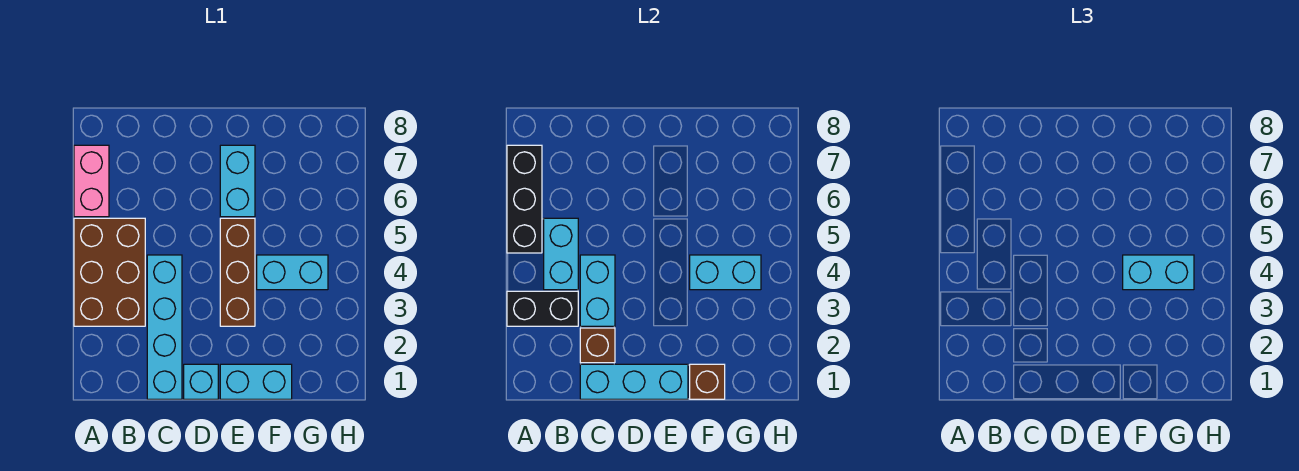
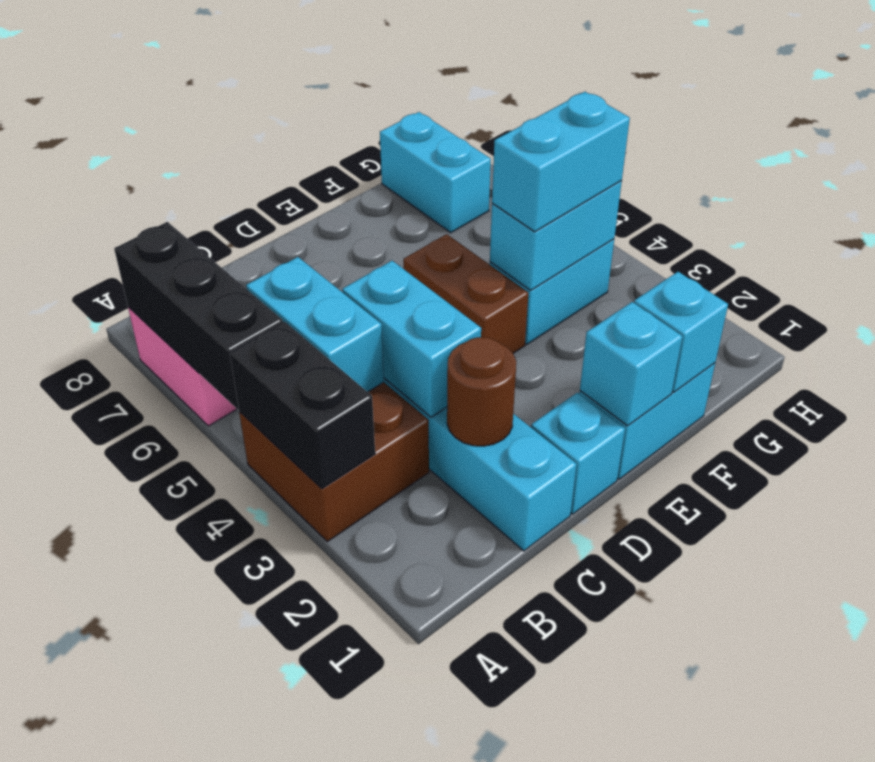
brown 2x3 brick [74,218,145,326] -> brown 2x2 brick [239,382,429,542]
black 1x2 brick [507,291,578,326] -> black 1x2 brick turned to [230,322,375,489]
cyan 1x3 brick [580,364,688,399] -> cyan 1x1 brick [580,302,682,426]
brown 1x1 brick [580,328,615,363] -> brown 1x1 round brick [447,337,516,446]
brown 1x3 brick [220,218,255,326] -> brown 1x2 brick [403,234,528,353]
cyan 1x2 brick [220,145,255,217] -> cyan 1x2 brick moved to [380,112,491,233]
brown 1x1 brick [690,364,725,399] -> cyan 1x1 brick [634,272,728,392]

